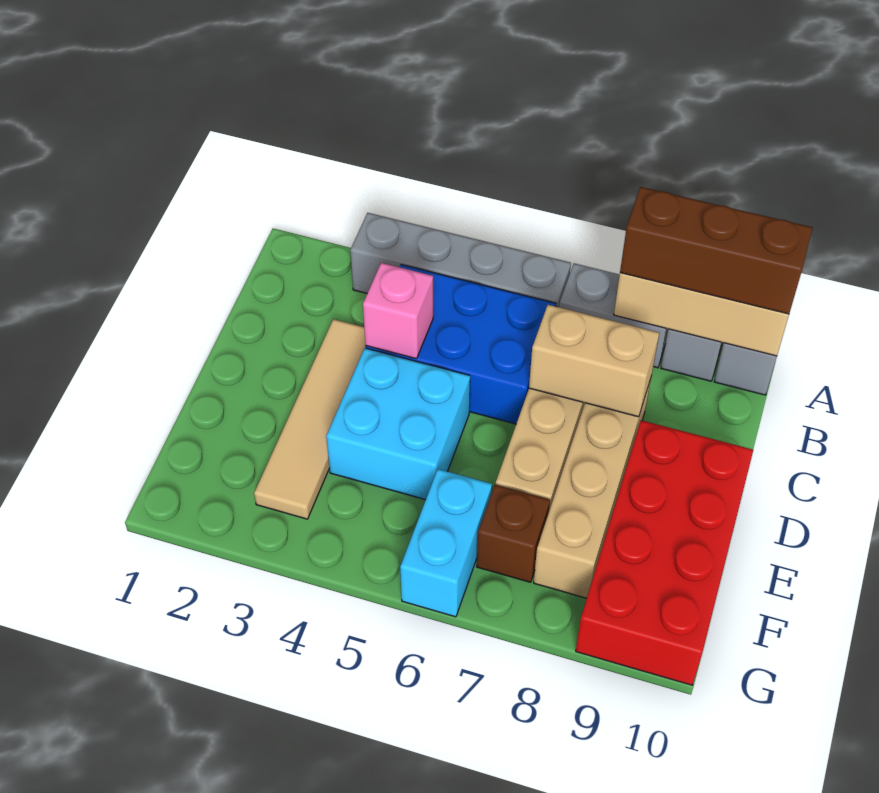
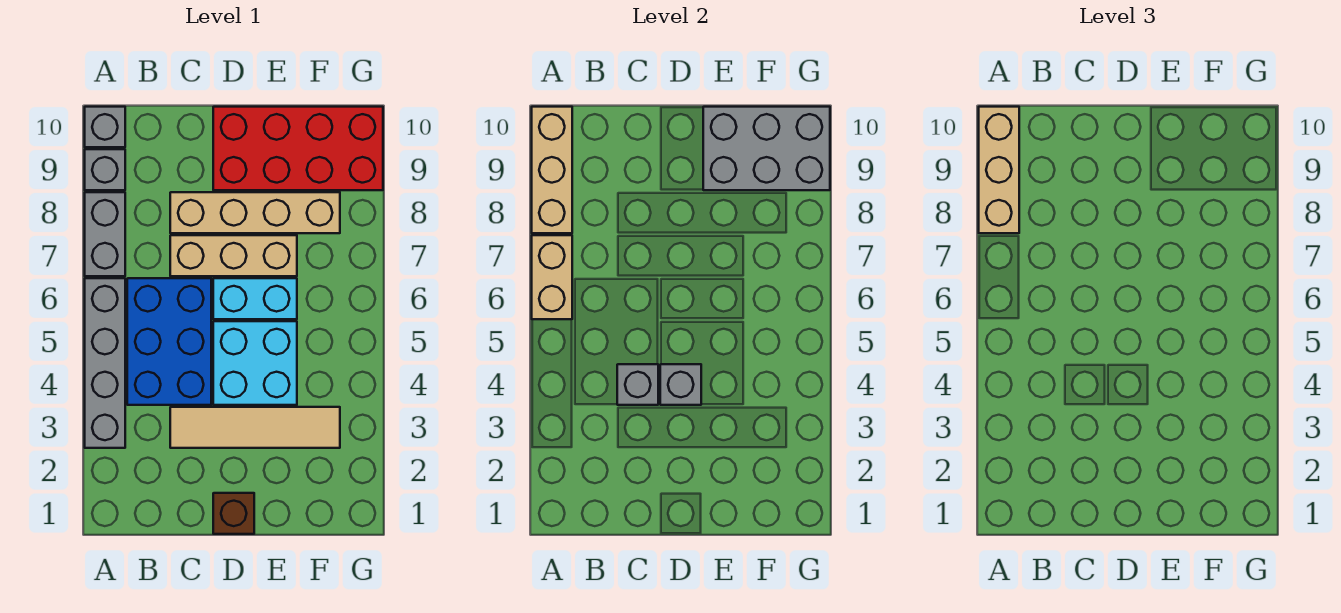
brown 1x3 brick [620,187,812,314] -> tan 1x3 brick [979,107,1019,233]
pink 1x1 brick [363,263,433,359] -> grey 1x1 brick [617,364,658,405]
tan 1x2 brick [529,305,659,417] -> tan 1x2 brick moved to [532,235,572,319]
none -> grey 1x1 brick [660,364,701,405]
none -> grey 2x3 brick [703,107,830,190]
cyan 1x2 brick [400,469,492,617] -> cyan 1x2 brick moved to [213,278,297,319]
brown 1x1 brick [477,485,550,582] -> brown 1x1 brick moved to [213,493,254,534]

